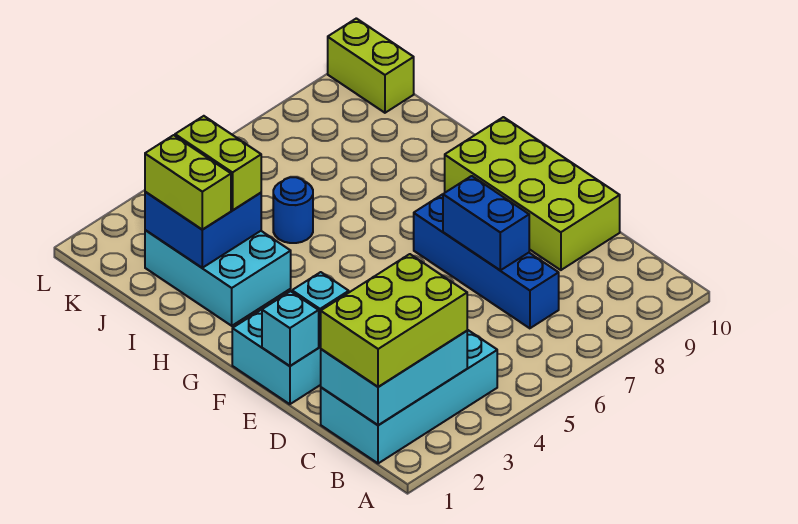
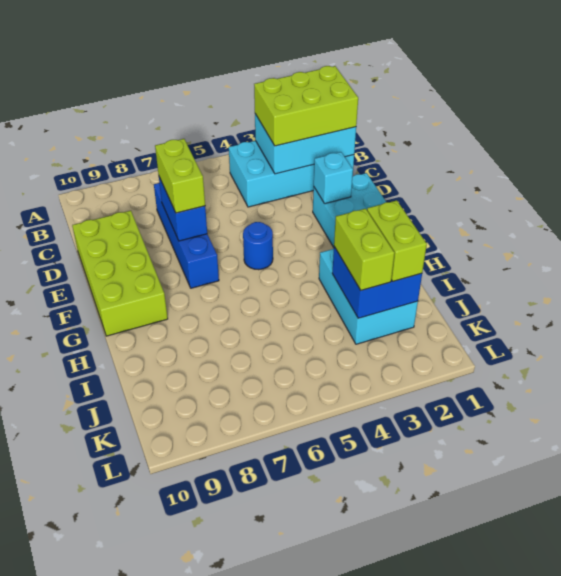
cyan 1x1 brick [262,291,319,366] -> none
blue 1x1 round brick [273,177,313,243] -> blue 1x1 round brick moved to [243,222,273,270]
lime 1x2 brick [328,18,414,113] -> lime 1x2 brick moved to [155,139,205,213]

